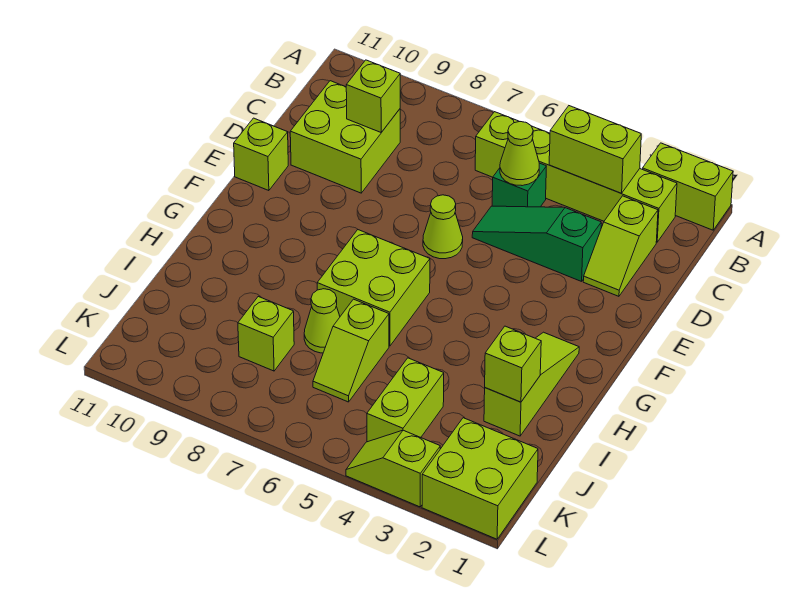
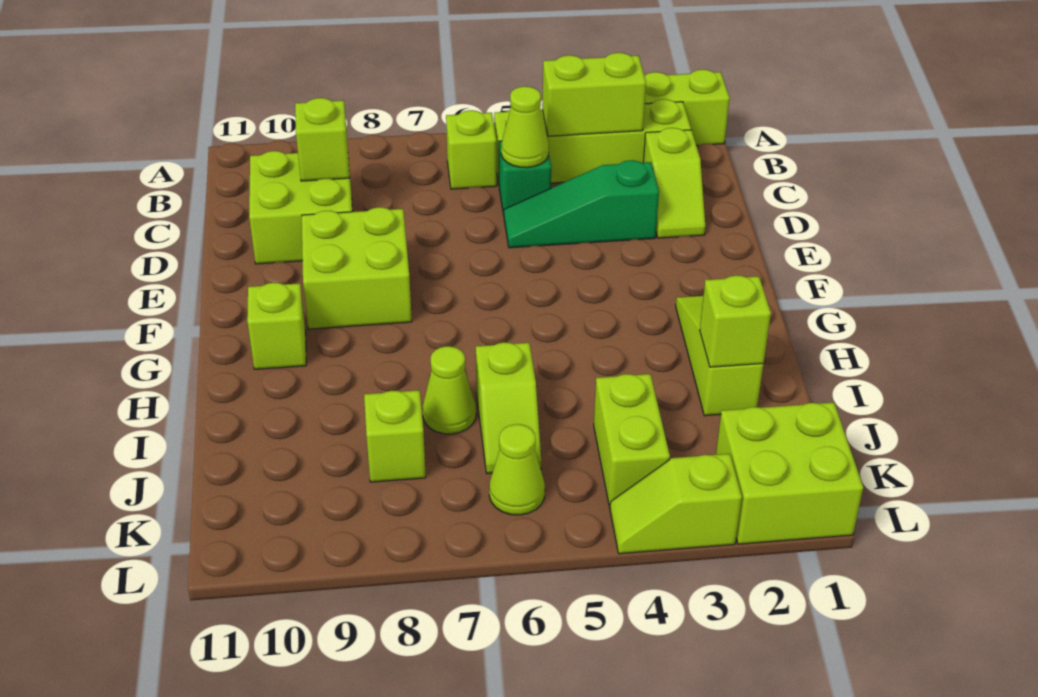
lime 1x1 cone [423,195,463,259] -> lime 1x1 cone moved to [489,424,545,515]
lime 1x1 brick [234,118,288,191] -> lime 1x1 brick moved to [247,283,306,369]
lime 2x2 brick [317,230,430,346] -> lime 2x2 brick moved to [302,207,412,329]

